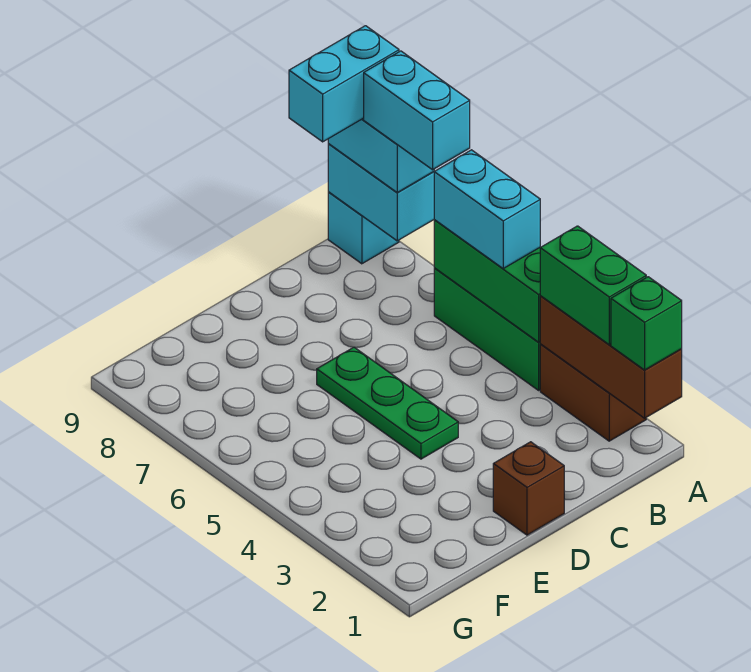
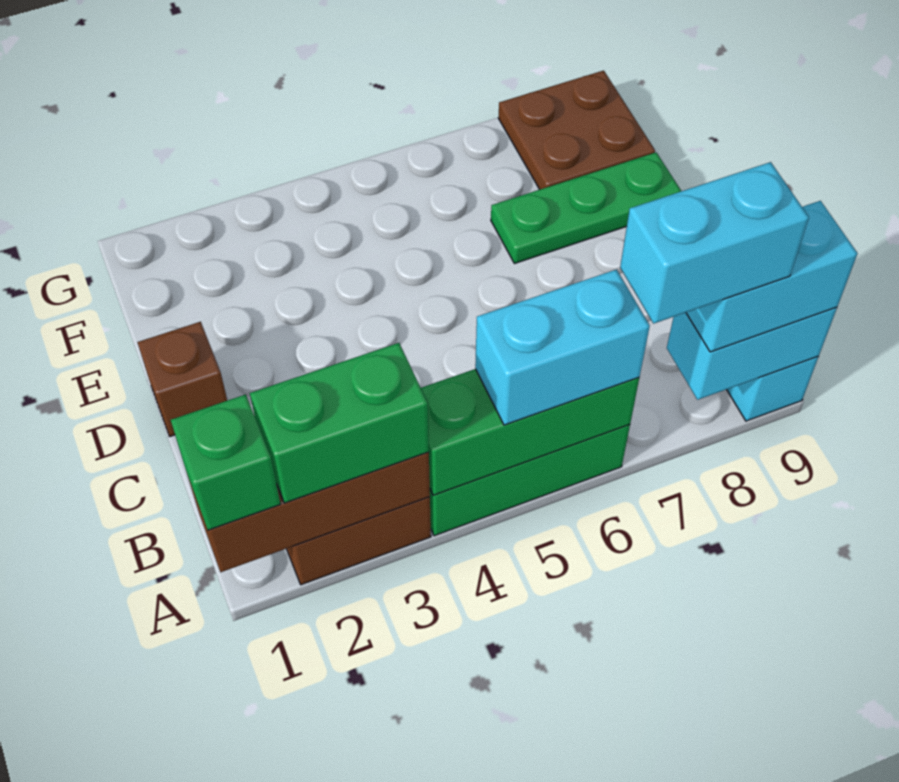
cyan 1x2 brick [289,26,399,142] -> none
green 1x3 plate [317,347,458,459] -> green 1x3 plate moved to [491,152,681,264]
none -> brown 2x2 plate [498,71,655,190]

